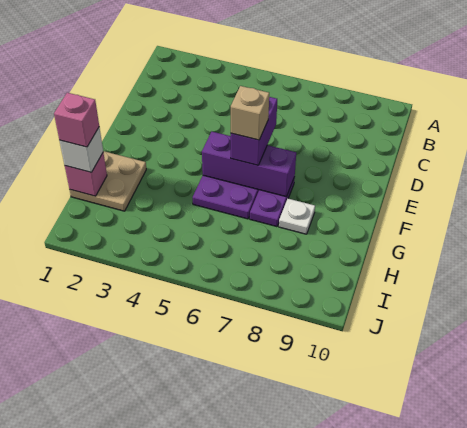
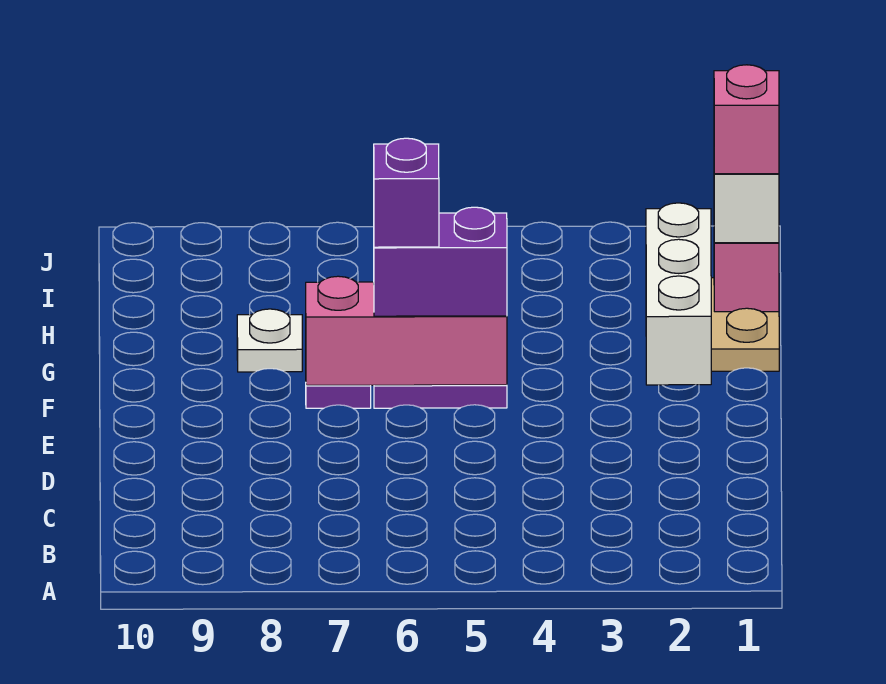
purple 1x2 brick [231,97,277,165] -> purple 1x2 brick turned to [374,207,507,316]
none -> white 1x3 brick [646,203,711,385]
purple 1x3 brick [202,131,296,197] -> pink 1x3 brick [306,276,507,385]
tan 1x1 brick [231,86,269,140] -> purple 1x1 brick [374,138,439,247]

